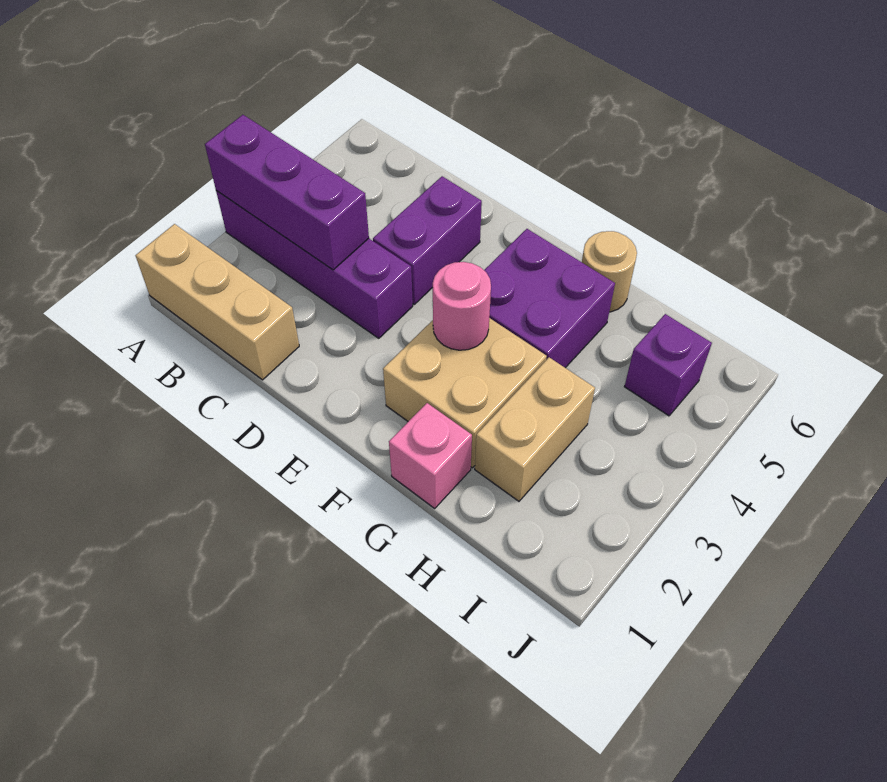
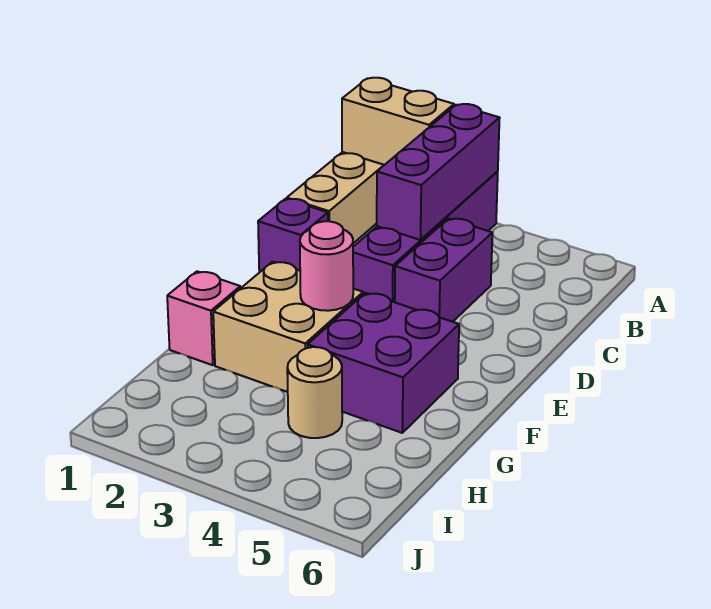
purple 1x2 brick [373,176,482,304] -> purple 1x2 brick turned to [395,219,492,322]
tan 1x1 round brick [582,231,637,312] -> tan 1x1 round brick moved to [287,347,342,438]
tan 1x2 brick [475,357,595,501] -> tan 1x2 brick moved to [342,78,454,165]
purple 1x1 brick [624,314,712,416] -> purple 1x1 brick moved to [258,199,328,272]

